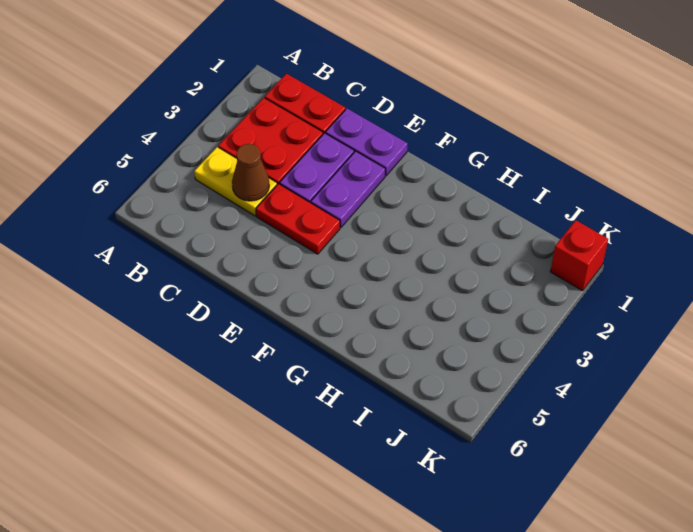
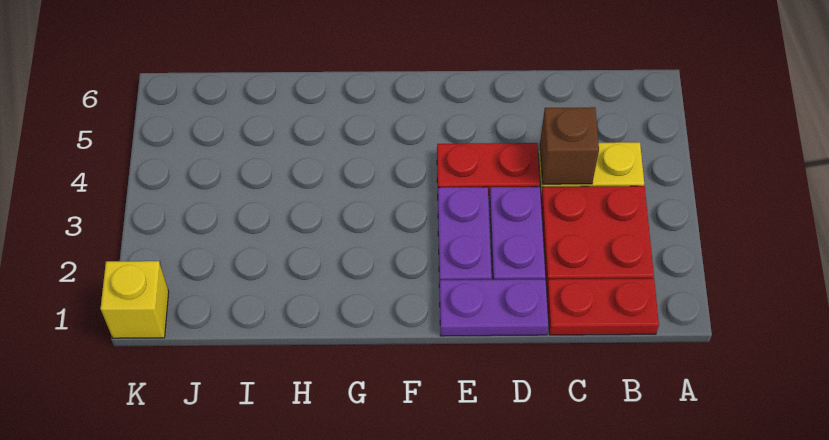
brown 1x1 cone [232,144,269,201] -> brown 1x1 brick [540,107,599,184]
red 1x1 brick [550,220,608,291] -> yellow 1x1 brick [100,261,169,338]

